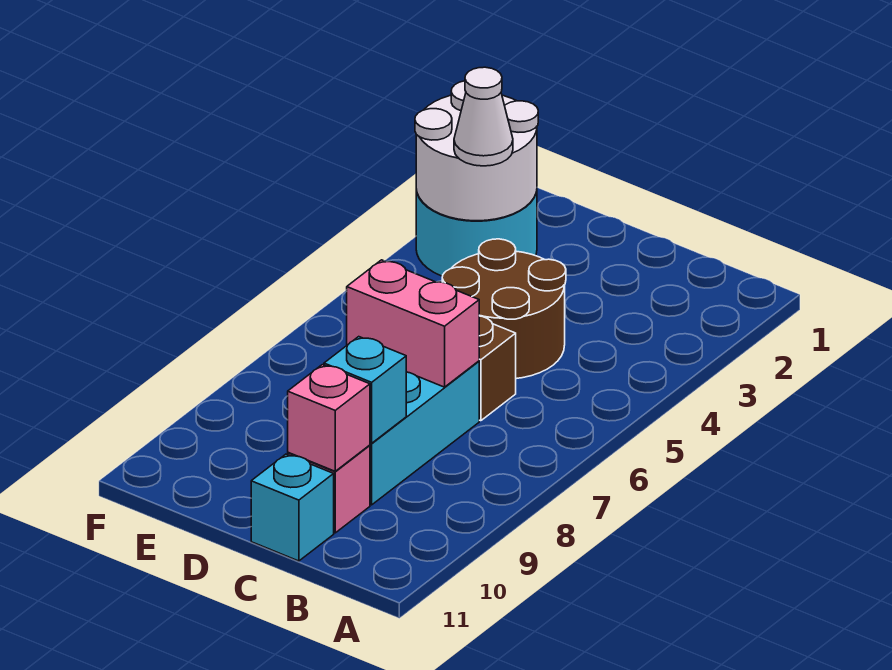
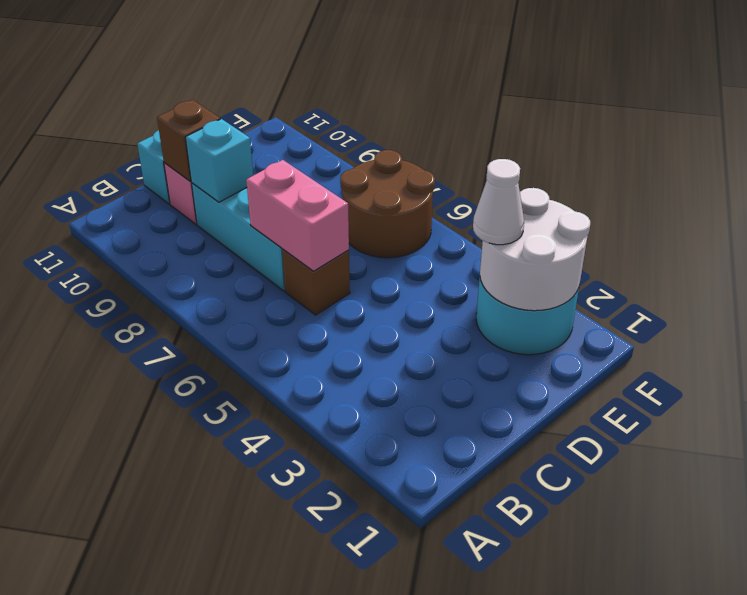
brown 2x2 round brick [442,239,566,379] -> brown 2x2 round brick moved to [340,150,435,258]
pink 1x2 brick [347,260,479,387] -> pink 1x2 brick turned to [246,160,349,271]
pink 1x1 brick [288,365,370,471] -> brown 1x1 brick [157,100,220,181]

